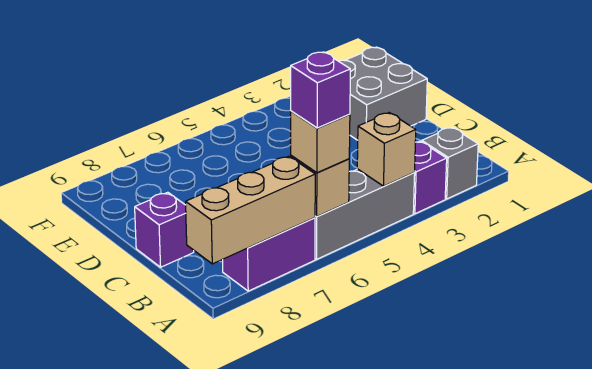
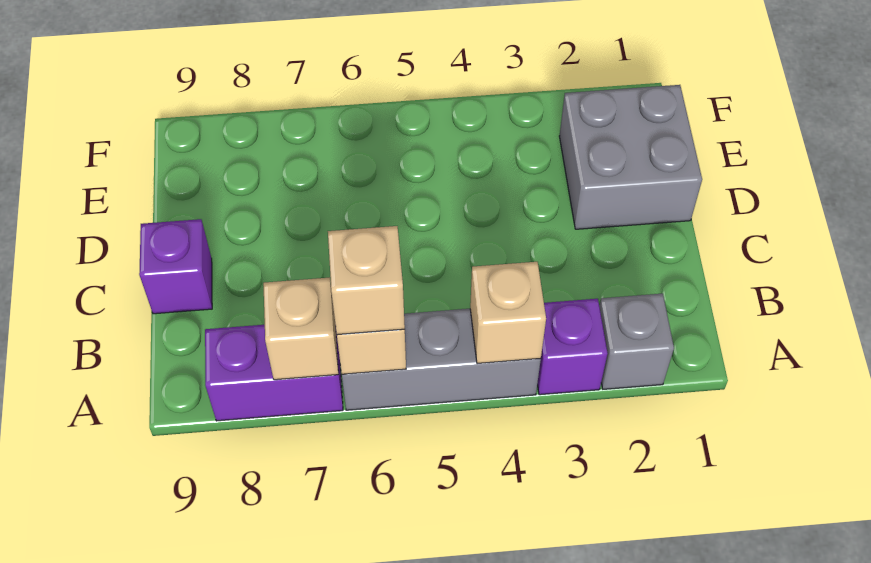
purple 1x1 brick [291,52,350,128] -> none
tan 1x3 brick [186,156,315,264] -> tan 1x1 brick [263,278,338,380]

